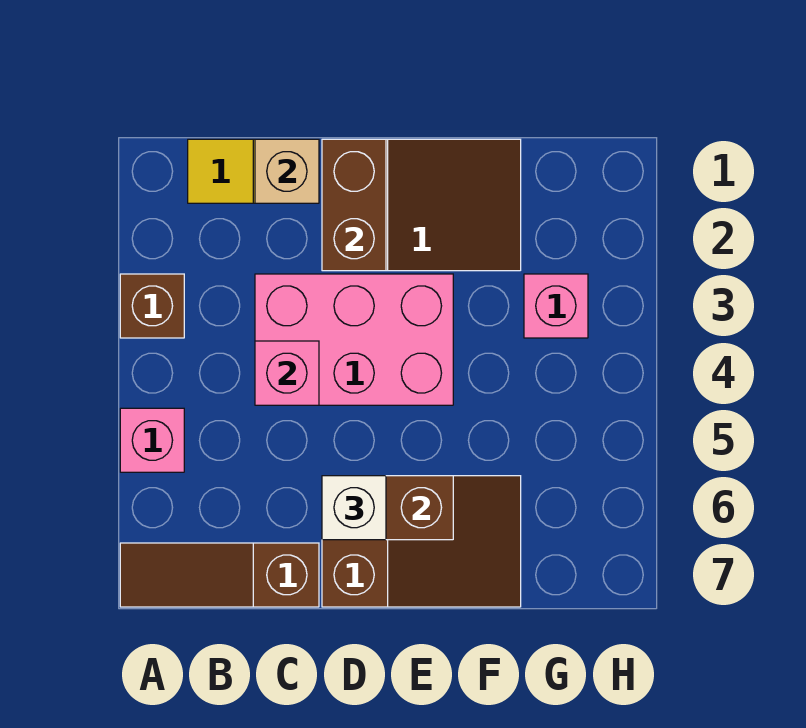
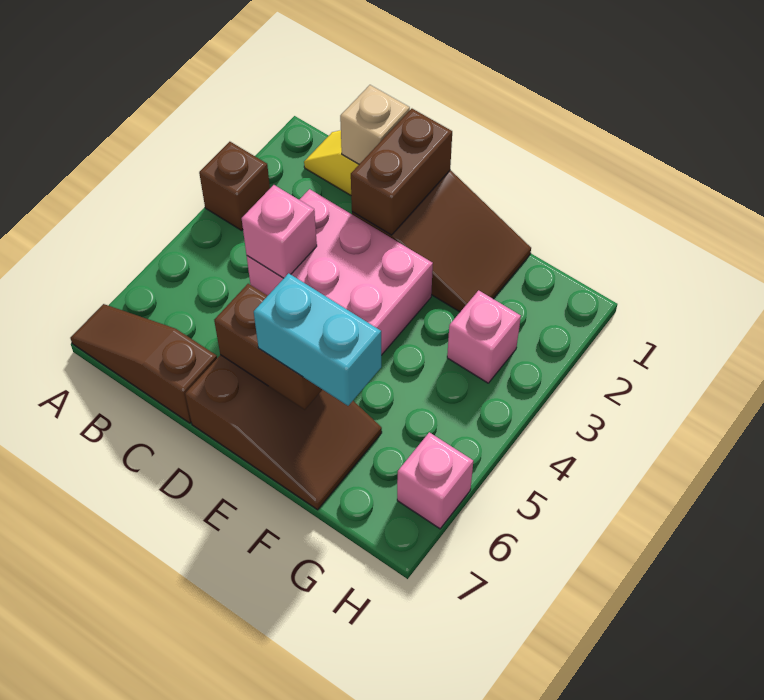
pink 1x1 brick [120,408,184,472] -> pink 1x1 brick moved to [397,432,473,529]
white 1x1 brick [322,476,386,540] -> none
none -> cyan 1x2 brick [254,273,381,406]

